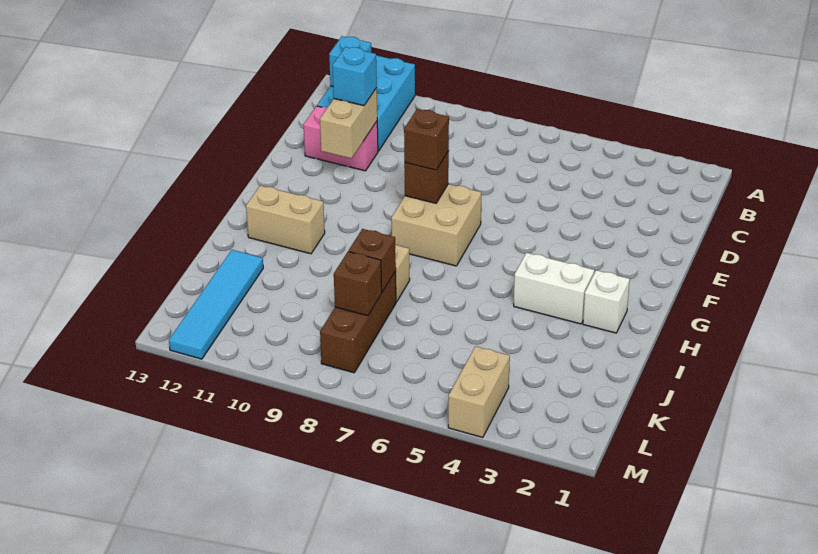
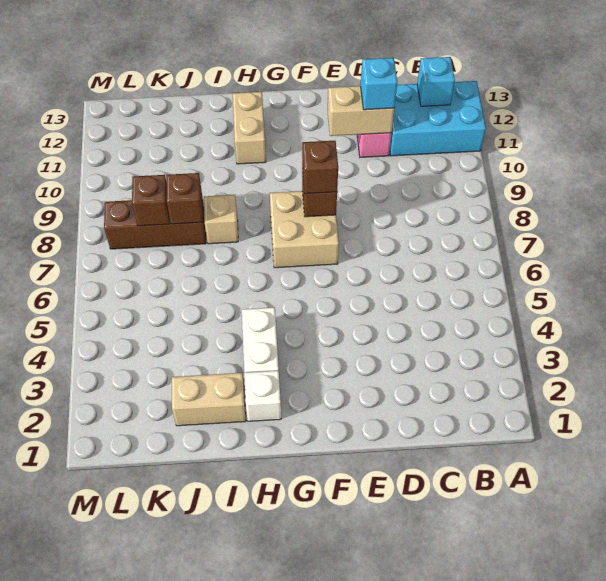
cyan 1x4 tile [169,250,263,359] -> none
tan 1x2 brick [448,346,510,438] -> tan 1x2 brick moved to [172,373,246,426]

